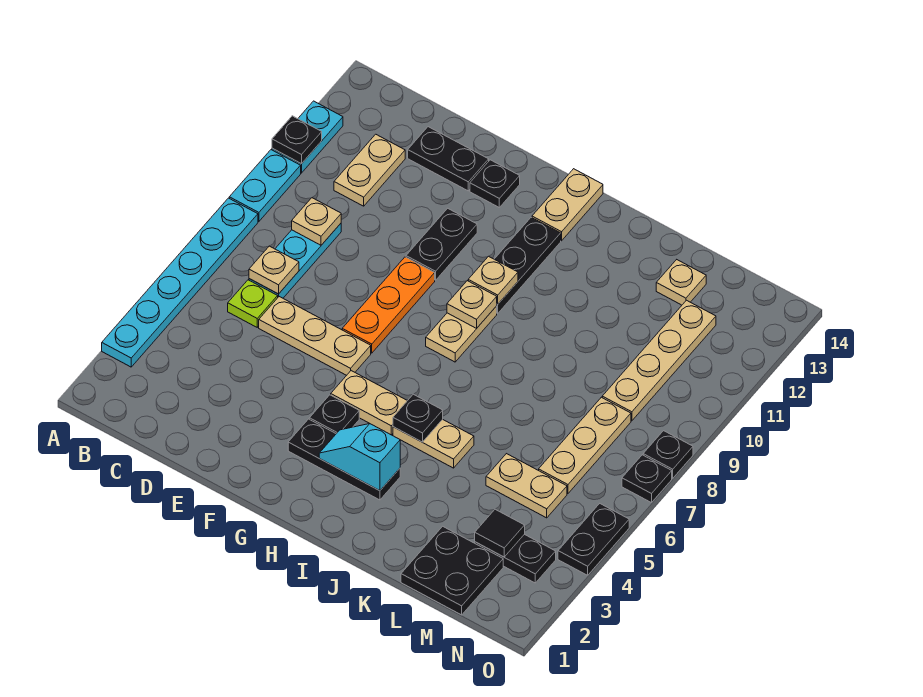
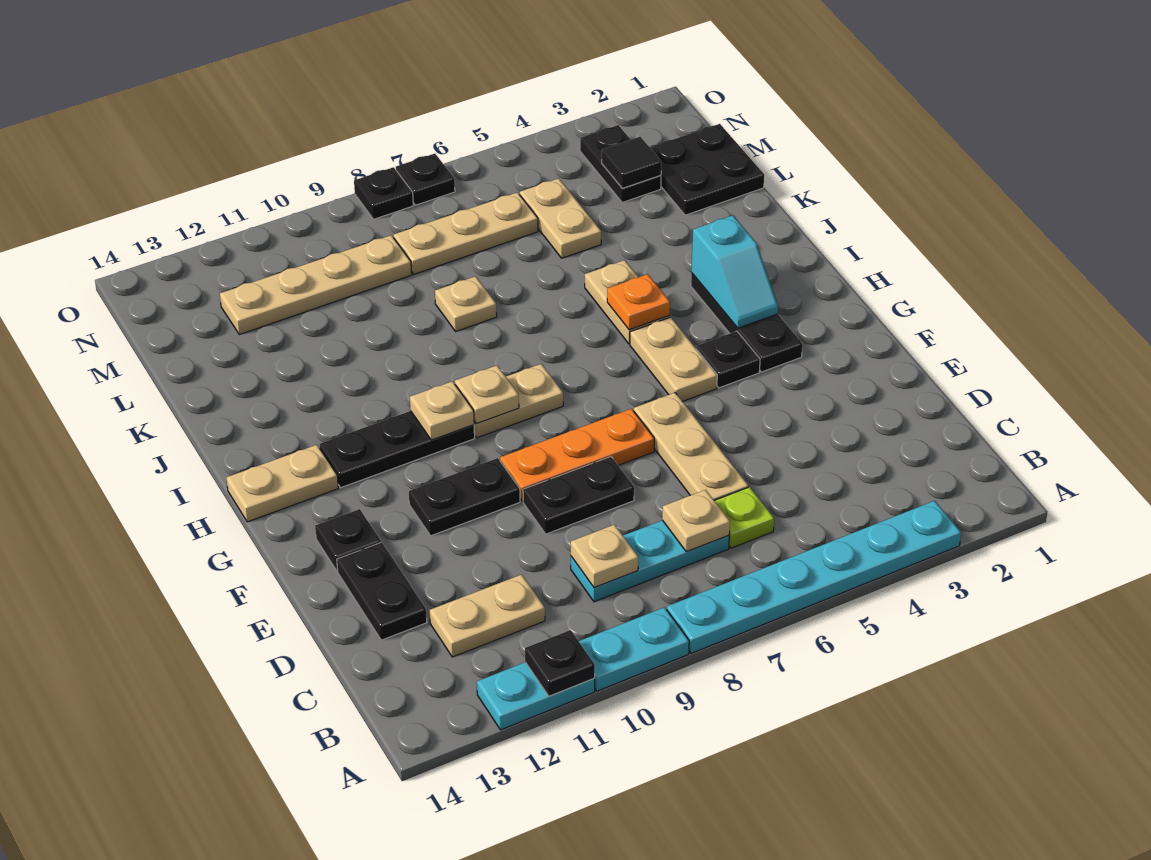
black 1x1 plate [393,394,443,442] -> orange 1x1 plate [607,274,670,330]
tan 1x1 plate [656,260,706,305] -> tan 1x1 plate moved to [435,276,497,331]
black 1x2 plate [558,504,629,575] -> black 1x2 plate moved to [523,457,634,534]

